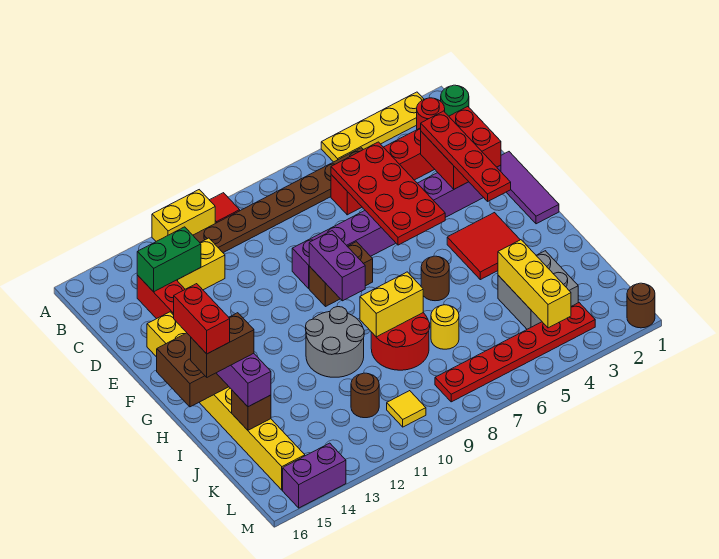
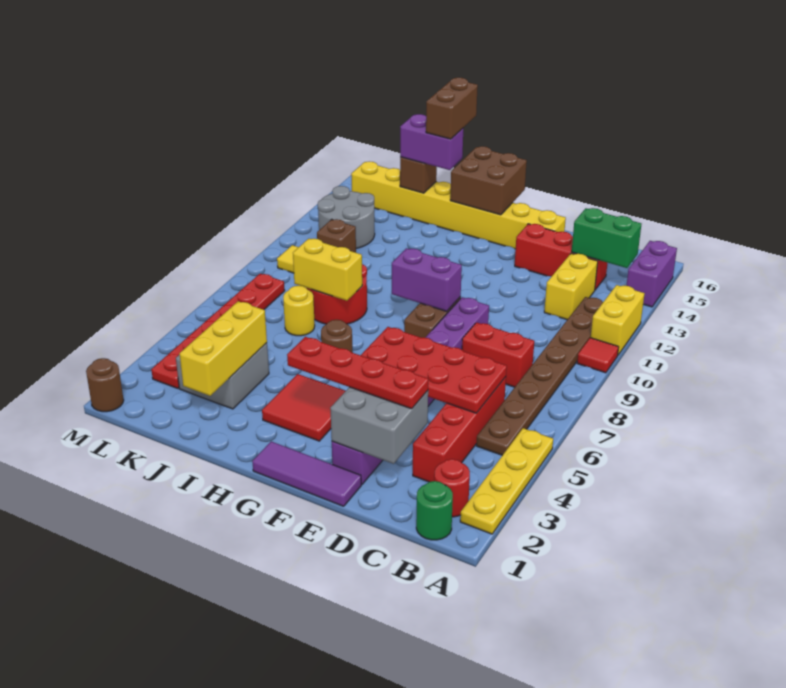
green 1x2 brick [137,227,201,292] -> green 1x2 brick turned to [572,208,641,268]
red 2x2 brick [421,107,501,189] -> grey 2x2 brick [330,387,428,464]
grey 2x2 round brick [306,307,364,377] -> grey 2x2 round brick moved to [318,186,375,248]
red 1x2 brick [174,284,230,354] -> red 1x2 brick moved to [462,322,534,387]
yellow 1x2 brick [360,272,423,337] -> yellow 1x2 brick turned to [293,239,362,301]
yellow 1x3 brick [498,240,571,328] -> yellow 1x3 brick turned to [180,301,267,396]
brown 1x1 round brick [351,373,379,418] -> brown 1x1 brick [317,219,356,253]
purple 1x2 brick [283,443,346,508] -> purple 1x2 brick moved to [626,241,677,307]

